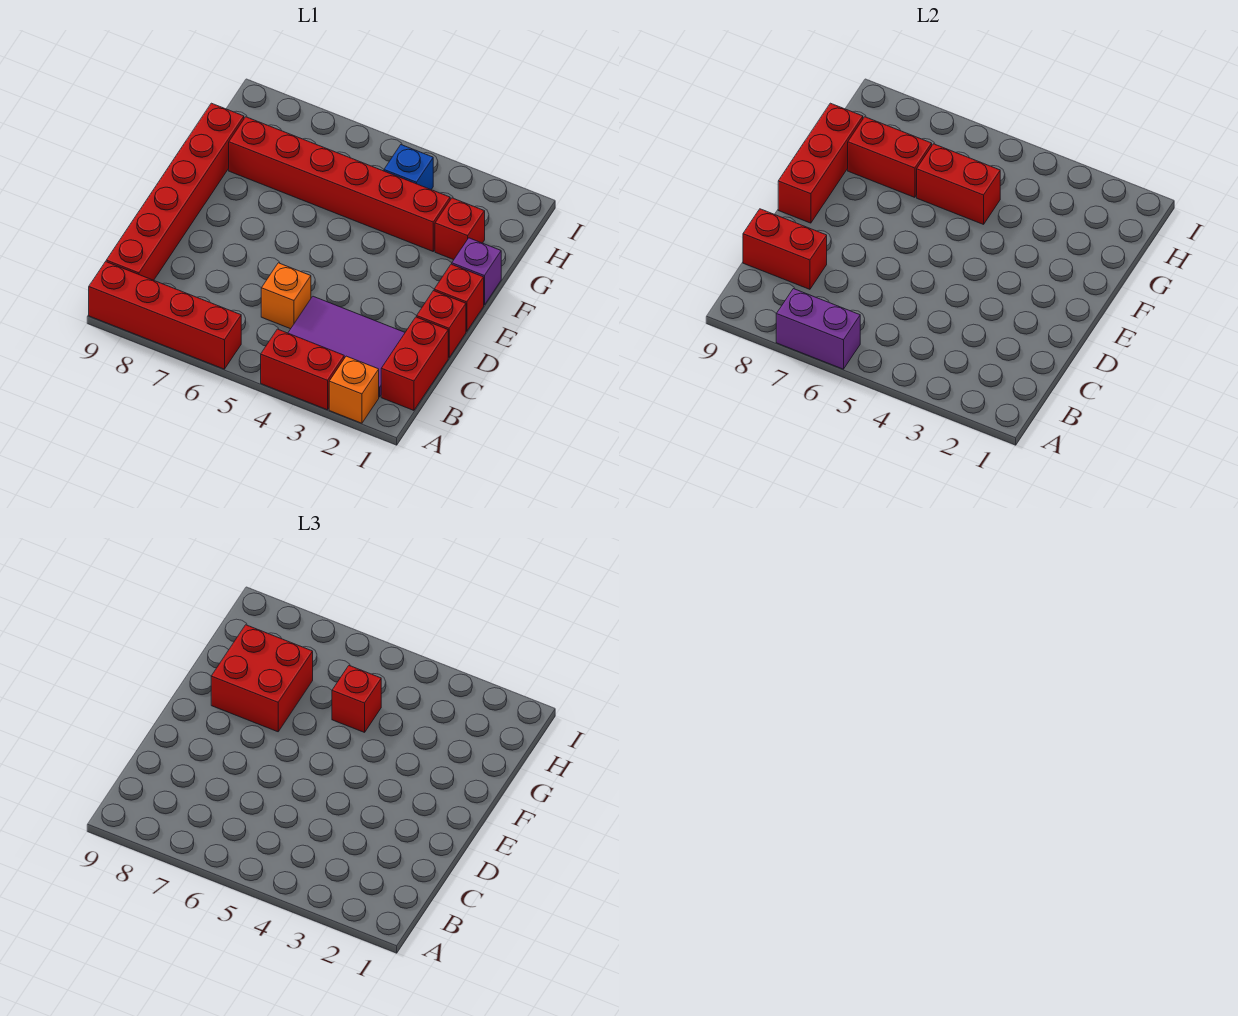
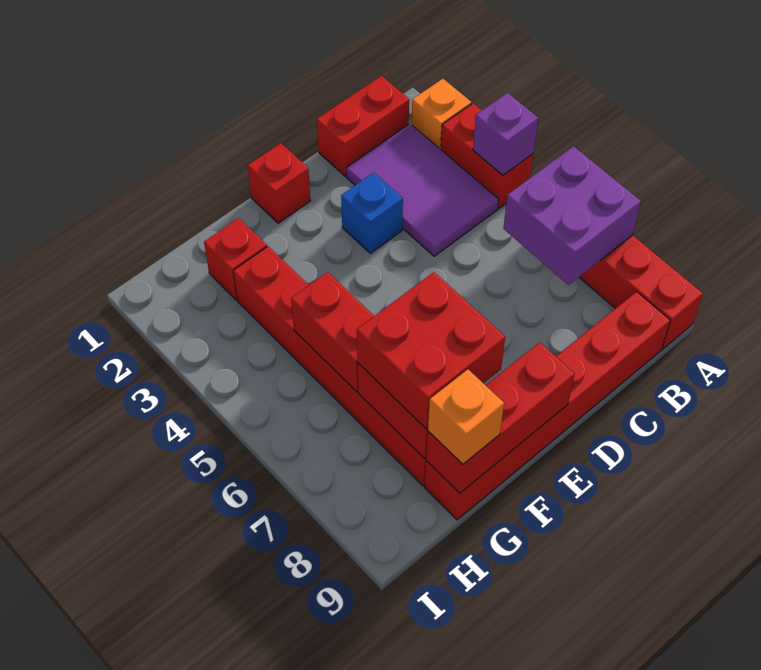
purple 1x2 brick [776,289,860,369] -> purple 2x2 brick [503,146,641,285]
orange 1x1 brick [261,263,311,329] -> orange 1x1 brick moved to [428,369,504,464]
red 1x2 brick [743,209,827,289] -> none
red 1x1 brick [417,291,466,358] -> none
purple 1x1 brick [452,238,501,305] -> purple 1x1 brick moved to [473,93,538,176]
red 1x1 brick [332,666,381,732] -> none
blue 1x1 brick [384,145,433,190] -> blue 1x1 brick moved to [341,173,403,253]

